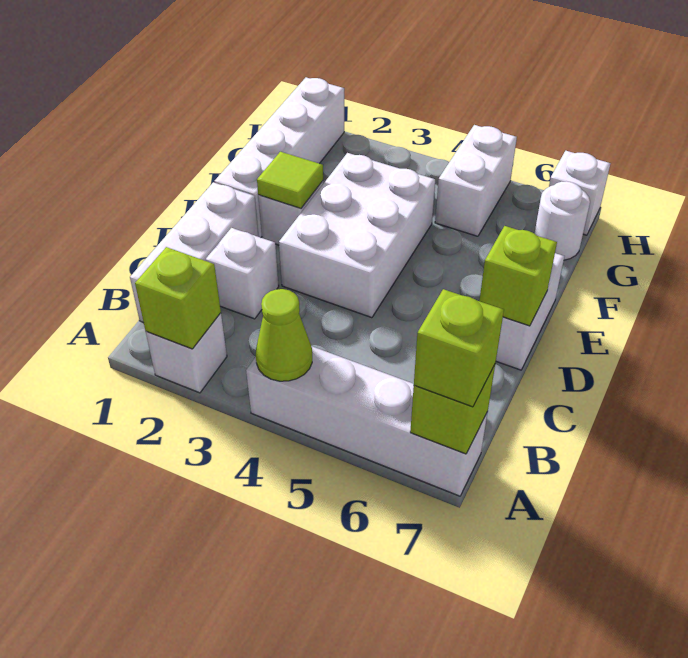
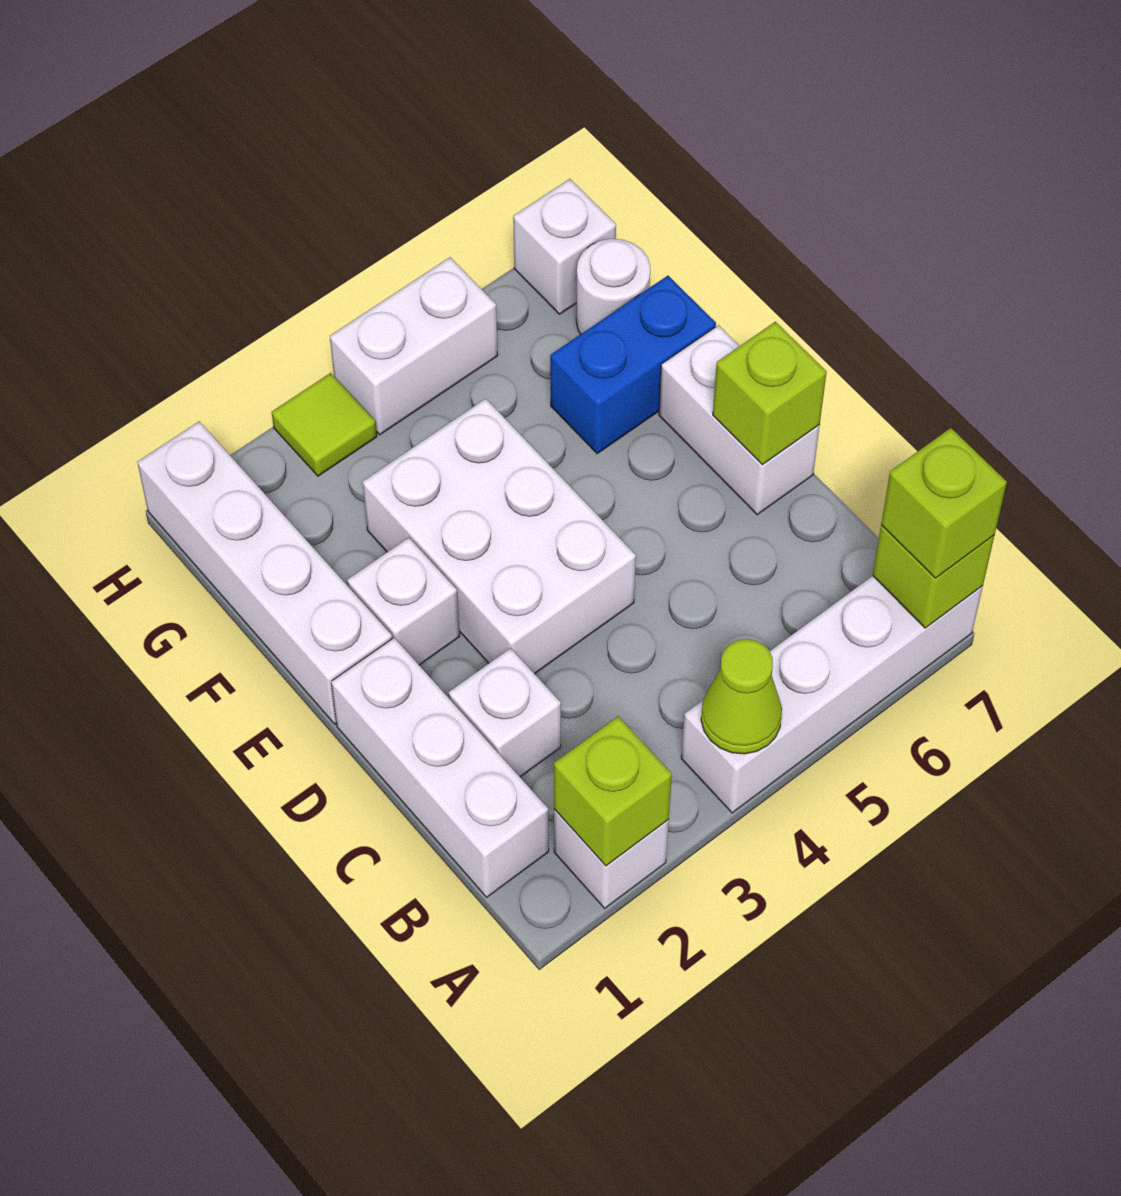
lime 1x1 tile [257,152,323,208] -> lime 1x1 tile moved to [272,373,377,476]
none -> blue 1x2 brick [550,276,716,454]
white 1x2 brick [435,125,517,236] -> white 1x2 brick turned to [330,257,498,435]

